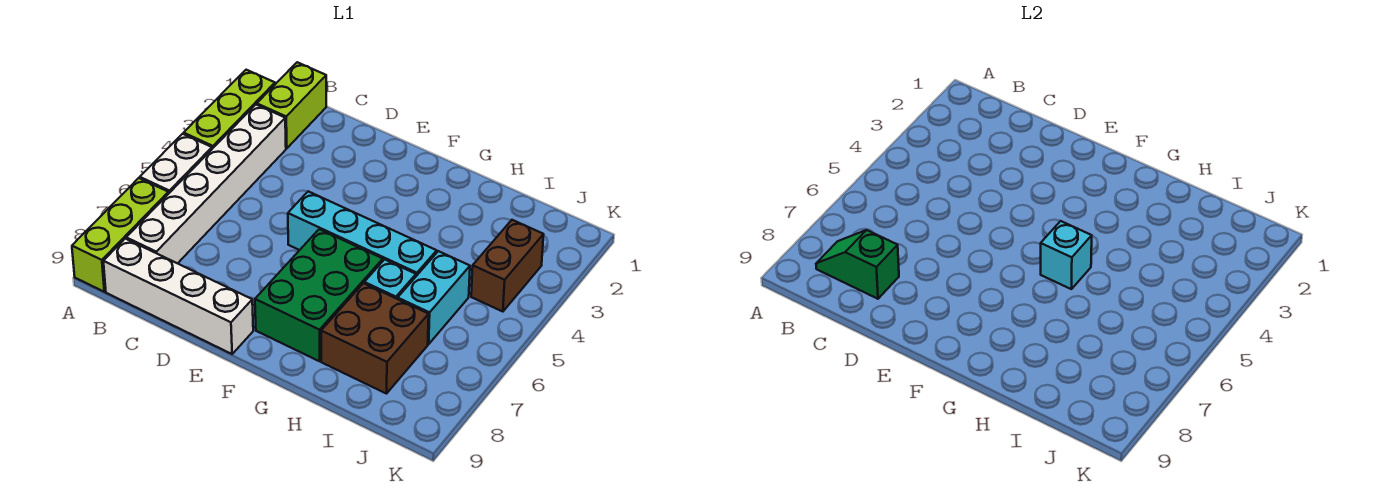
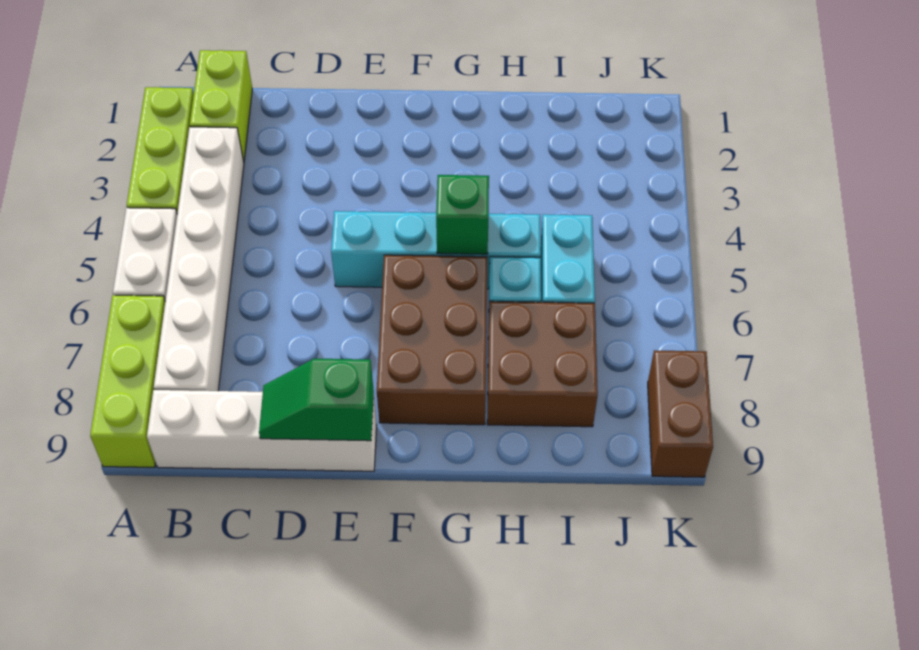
green 1x2 slope [816,230,899,299] -> green 1x2 slope moved to [259,359,374,441]
green 2x3 brick [255,229,383,361] -> brown 2x3 brick [377,255,487,425]
cyan 1x1 brick [1041,221,1092,289] -> green 1x1 brick [436,175,489,254]
brown 1x2 brick [471,220,544,312] -> brown 1x2 brick moved to [648,350,713,477]

